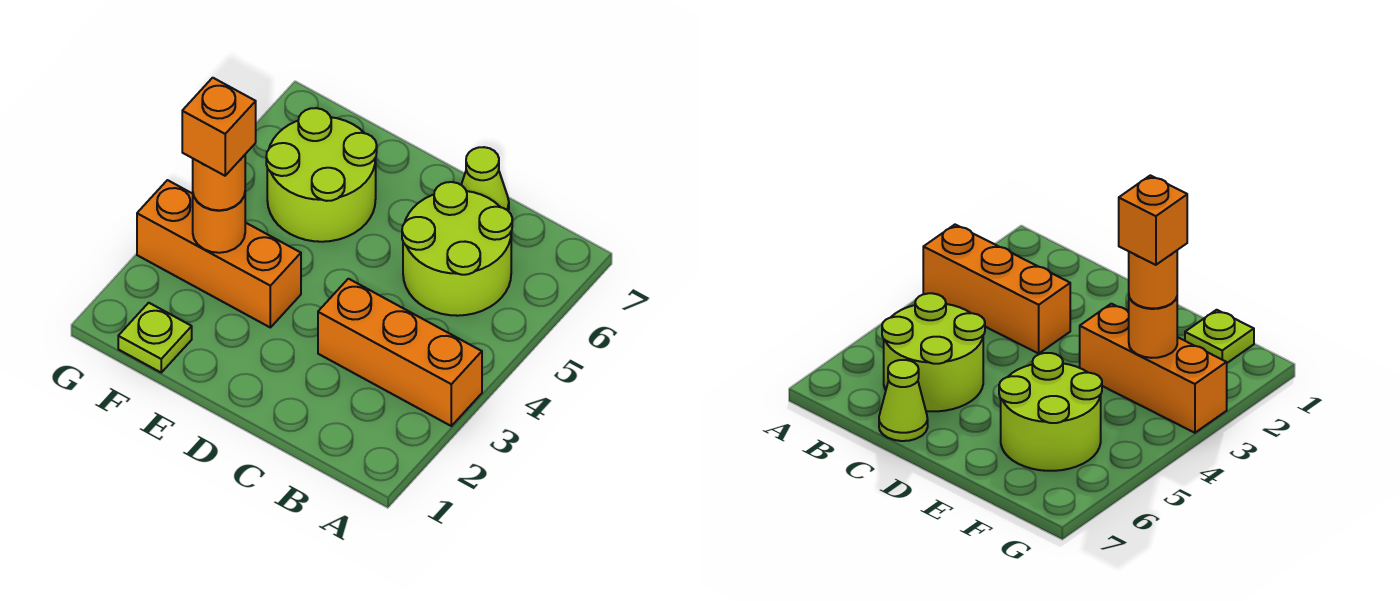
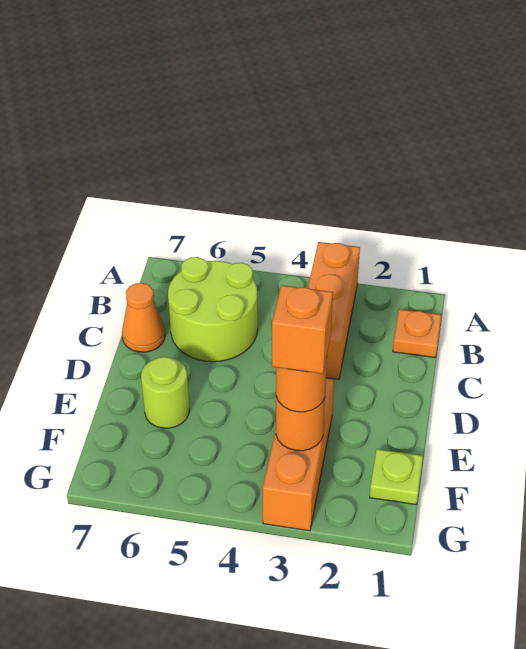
none -> orange 1x1 plate [393,309,441,358]
lime 1x1 cone [461,147,509,211] -> orange 1x1 cone [122,283,165,352]
lime 2x2 round brick [266,108,377,242] -> lime 1x1 round brick [141,357,189,428]

